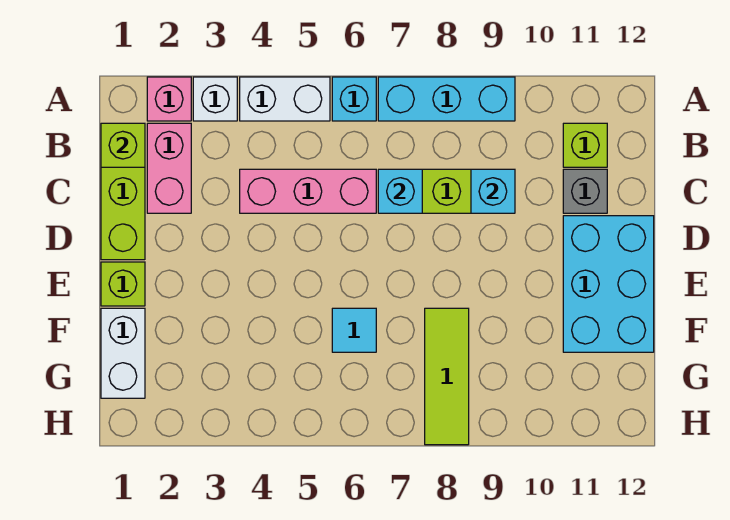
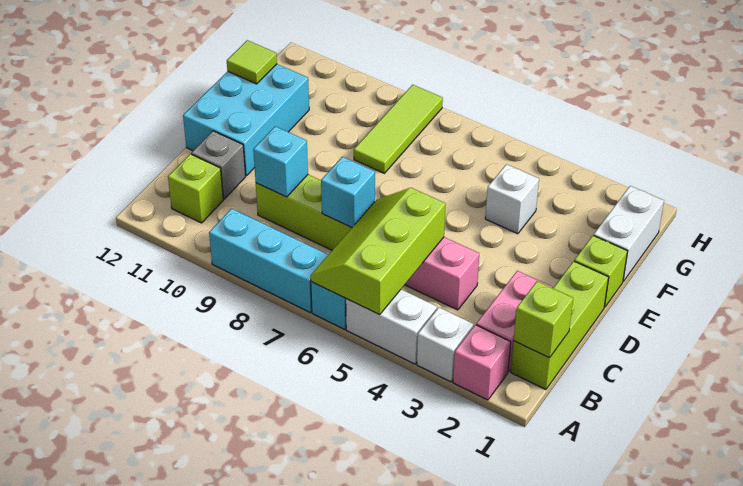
none -> lime 2x3 slope [311,188,446,315]
none -> white 1x1 brick [485,164,539,234]
cyan 1x1 tile [332,308,376,352] -> none
none -> lime 1x1 tile [227,40,277,84]

